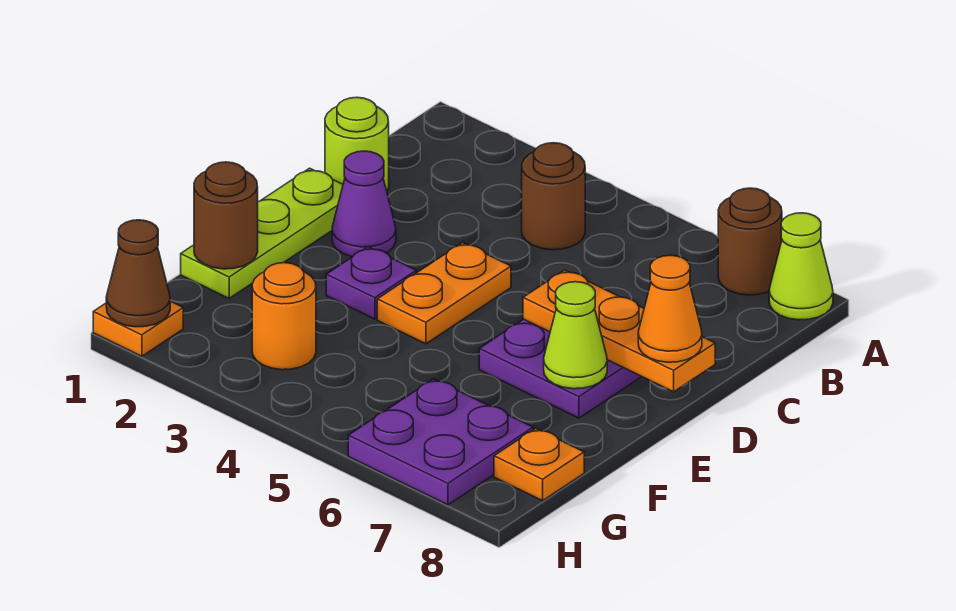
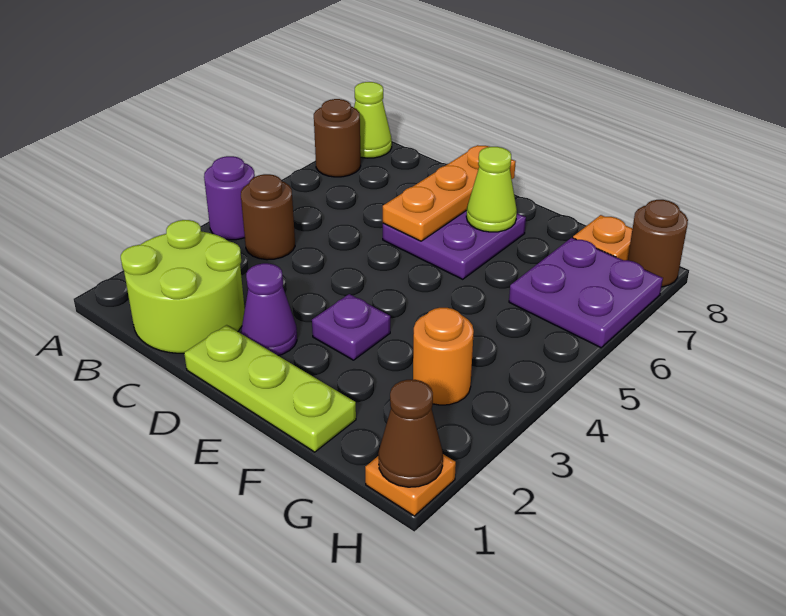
none -> purple 1x1 round brick [204,156,255,240]
lime 1x1 round brick [325,97,389,191] -> lime 2x2 round brick [121,220,245,353]
orange 1x2 plate [377,243,511,344] -> none
orange 1x1 cone [638,255,702,362] -> none
brown 1x1 round brick [194,162,258,269] -> brown 1x1 round brick moved to [628,200,688,287]

